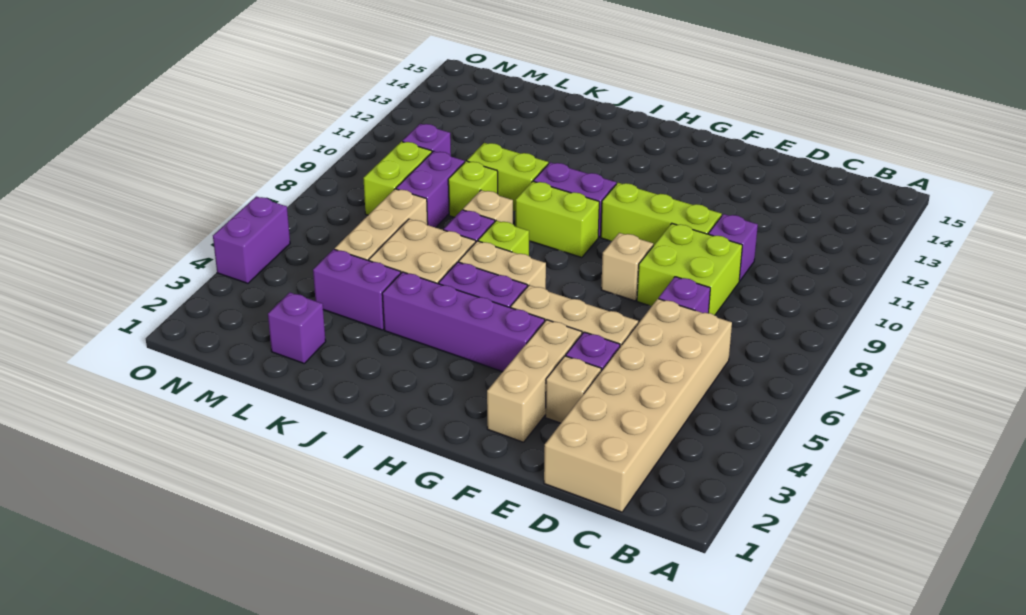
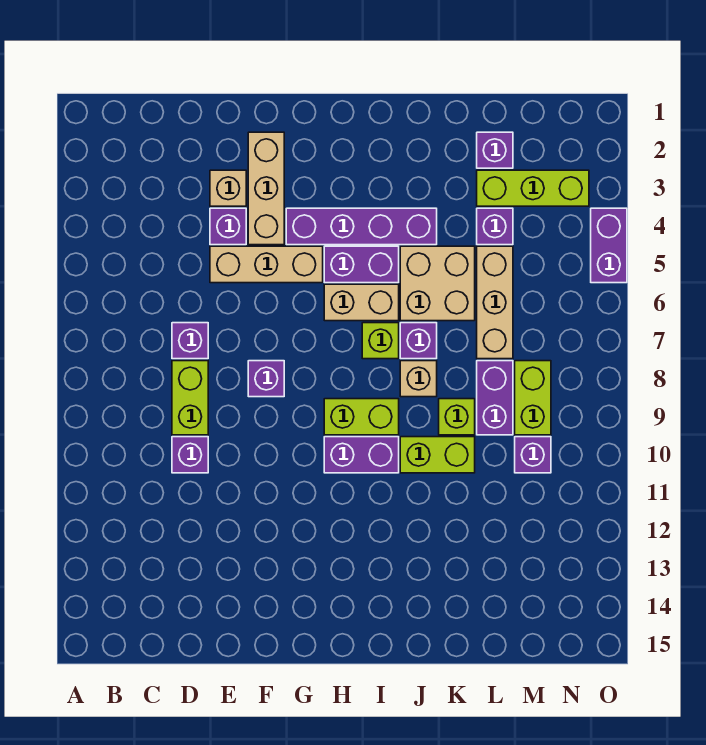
tan 2x6 brick [544,299,732,512] -> none
lime 2x2 brick [637,224,742,315] -> lime 1x2 brick [172,361,208,435]
lime 1x3 brick [601,183,722,246] -> lime 1x3 brick moved to [477,170,589,206]
tan 1x1 brick [601,233,653,301] -> purple 1x1 brick [248,361,284,397]
purple 1x2 brick [313,249,401,330] -> purple 1x1 brick [477,208,513,245]

